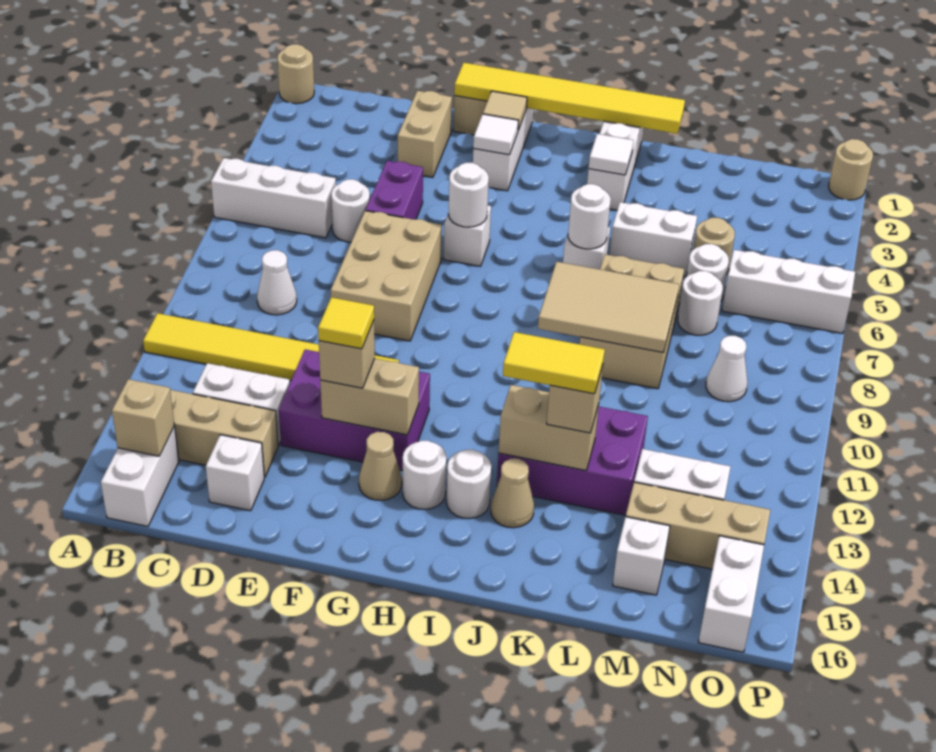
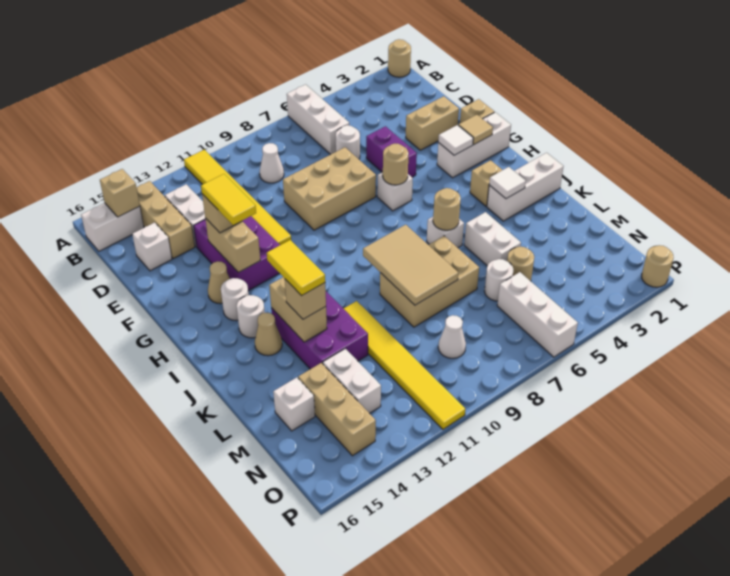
purple 1x2 brick [366,161,423,220] -> purple 1x2 brick turned to [366,126,417,177]
yellow 1x6 tile [454,63,685,134] -> yellow 1x6 tile moved to [343,301,465,429]
yellow 1x1 tile [318,297,374,349] -> yellow 1x2 tile [201,174,256,225]
white 1x1 round brick [449,163,489,227] -> tan 1x1 round brick [383,143,409,185]
none -> tan 1x1 brick [470,160,502,206]
white 1x1 round brick [568,184,611,249] -> tan 1x1 round brick [433,188,461,230]
white 1x1 round brick [678,271,723,335] -> none
white 1x2 brick [698,536,764,652] -> none

